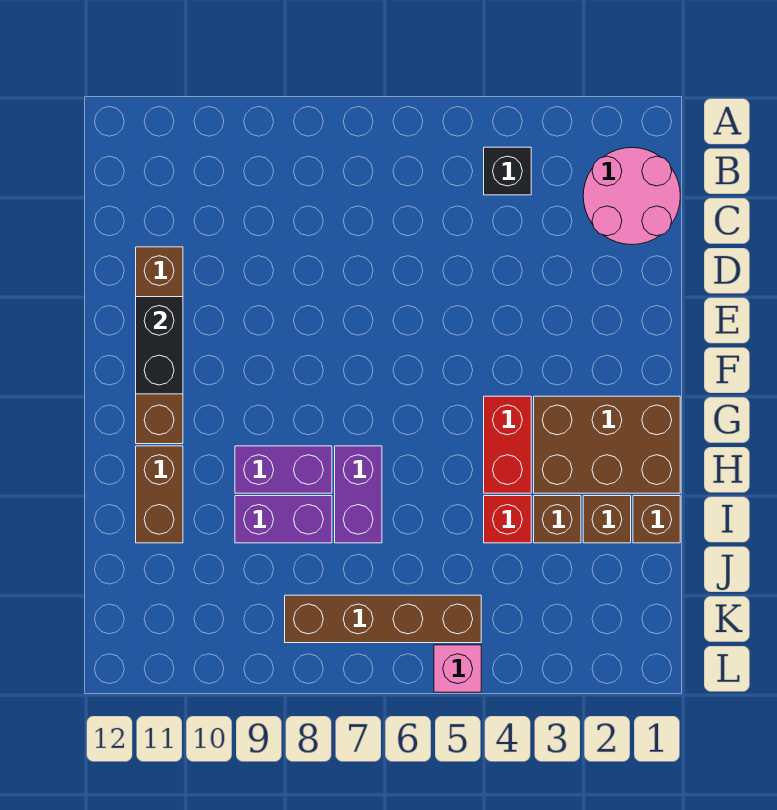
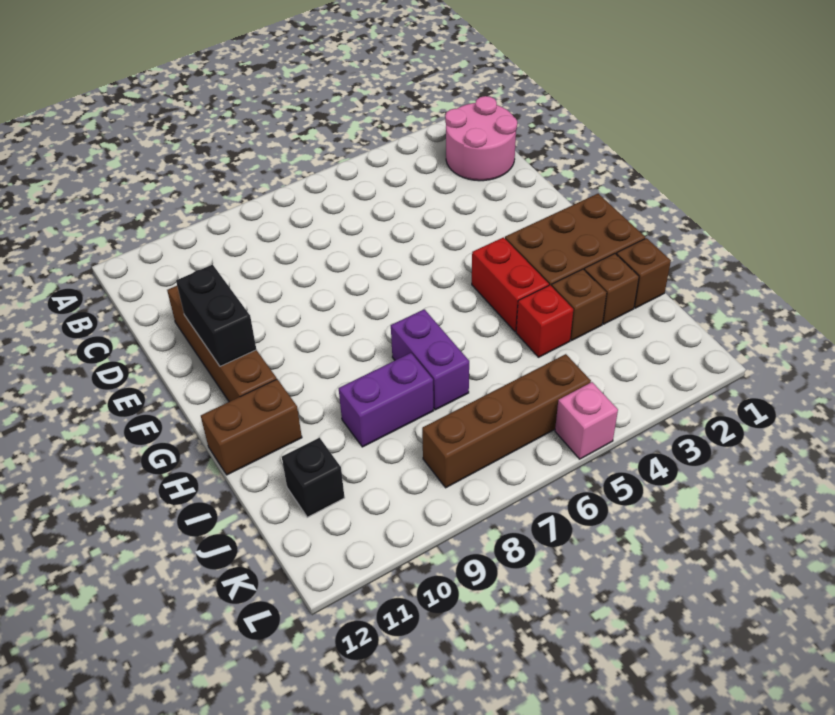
black 1x1 brick [484,147,531,195] -> black 1x1 brick moved to [282,438,345,517]
purple 1x2 brick [235,446,332,493] -> none
brown 1x2 brick [136,446,183,543] -> brown 1x2 brick turned to [201,379,302,475]

